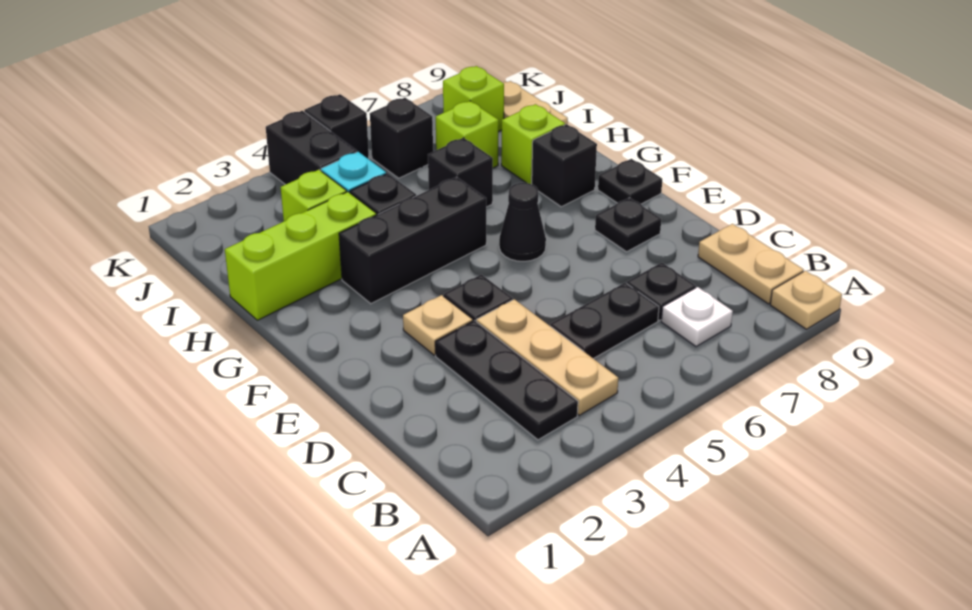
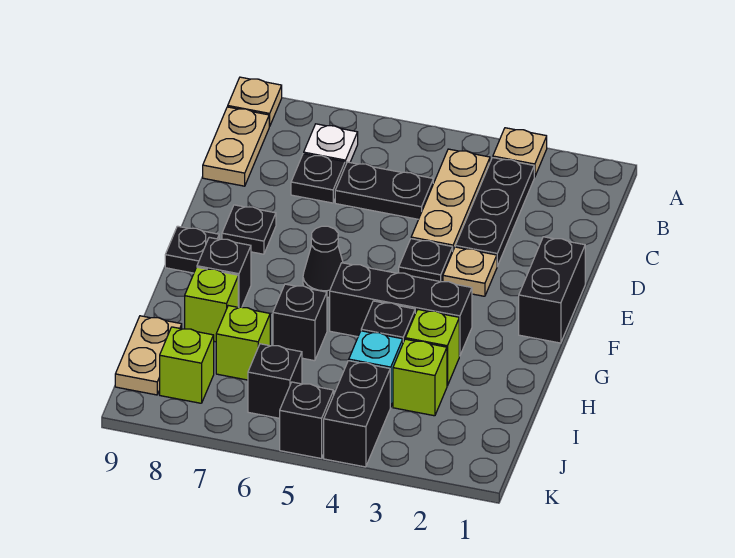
none -> tan 1x1 plate [493,128,547,177]
none -> black 1x2 brick [519,237,585,343]
lime 1x3 brick [225,192,377,320] -> lime 1x1 brick [405,309,459,386]

